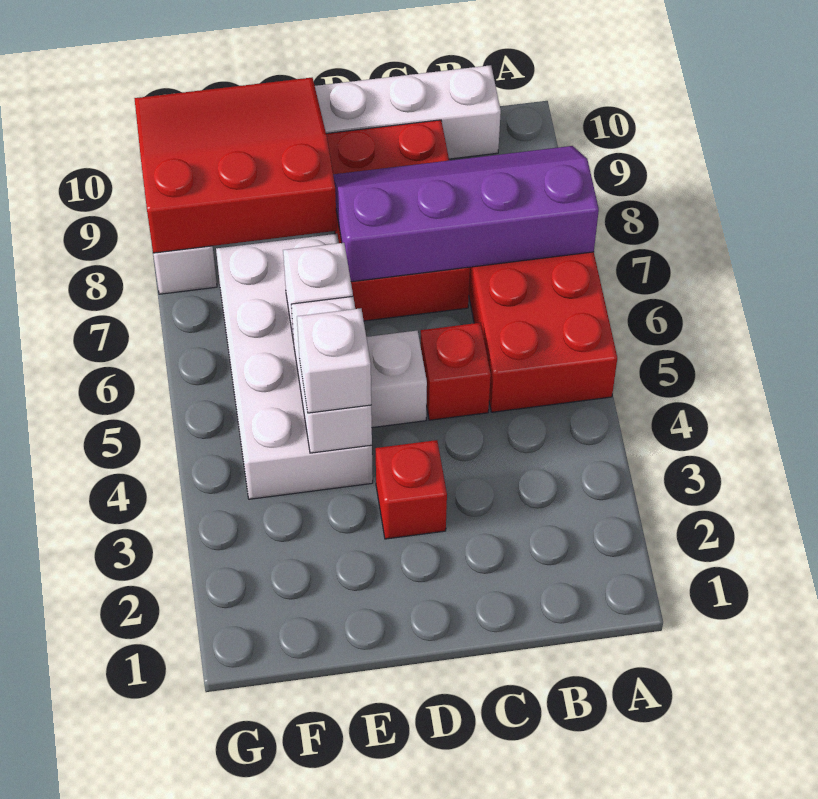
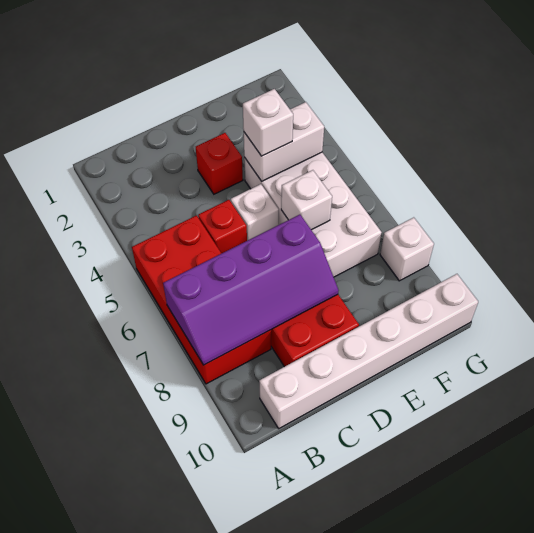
white 1x2 brick [291,296,372,453] -> white 1x2 brick turned to [244,102,324,181]
red 3x3 slope [134,78,337,253] -> none

